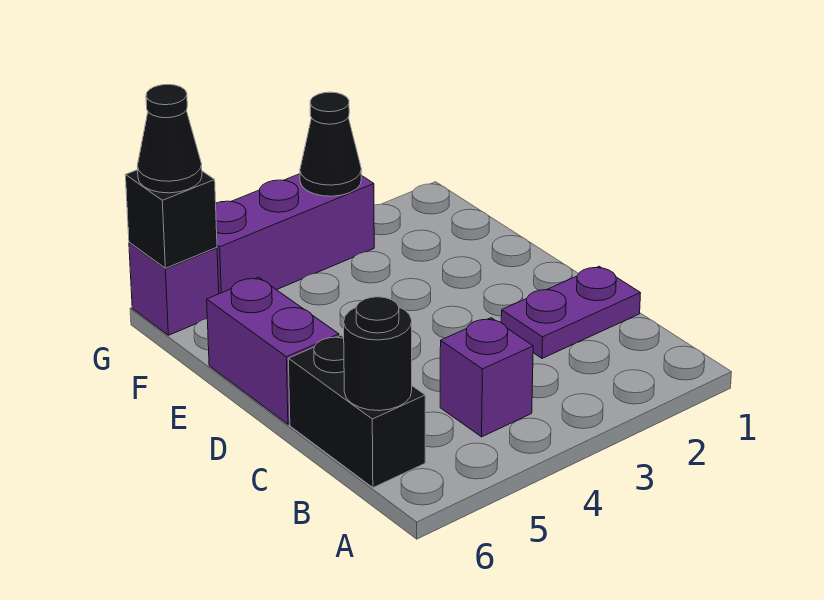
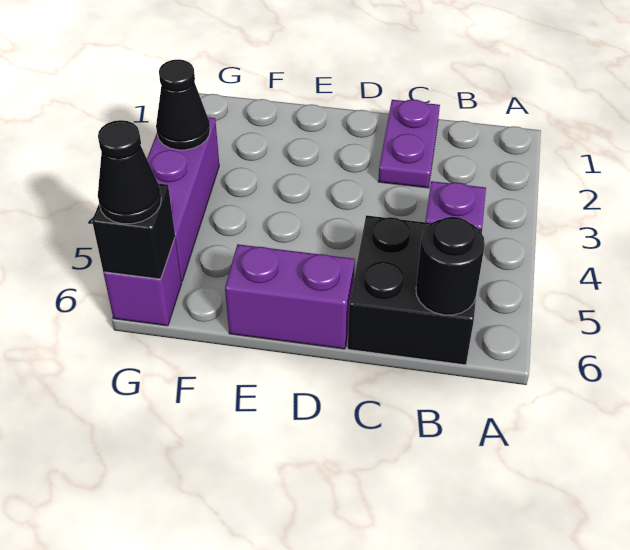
black 1x2 brick [288,336,425,488] -> black 2x2 brick [348,215,482,365]

